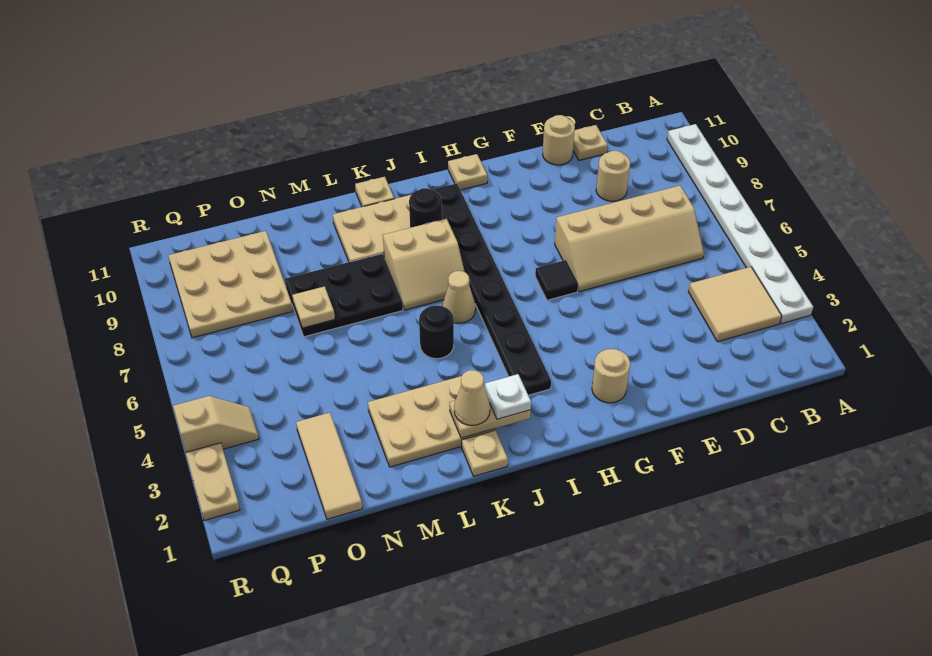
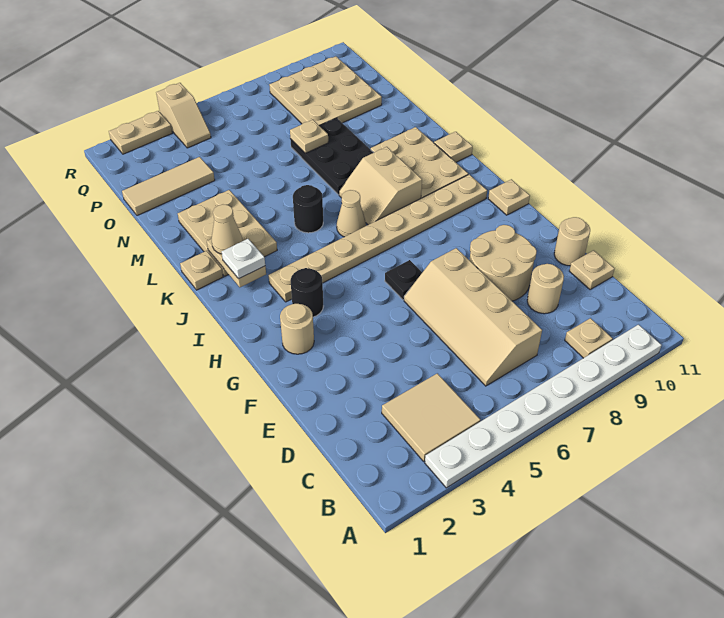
none -> tan 1x1 plate [565,318,613,358]
none -> tan 2x2 round brick [470,225,537,301]
black 1x1 tile [535,260,578,300] -> black 1x1 plate [385,260,422,300]
black 1x8 plate [432,183,551,395] -> tan 1x8 plate [269,175,487,302]
black 1x1 round brick [409,188,442,228] -> black 1x1 round brick moved to [290,268,323,317]

